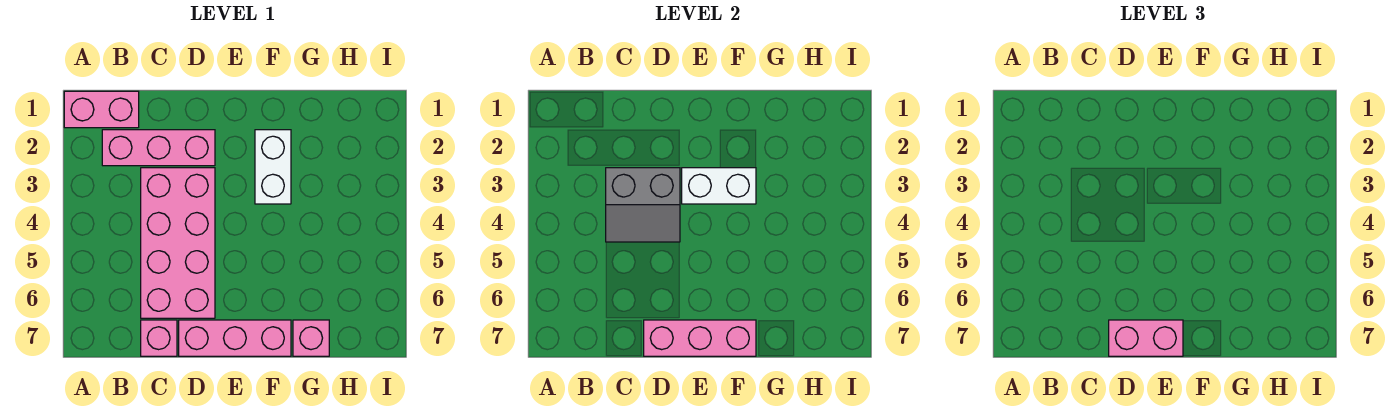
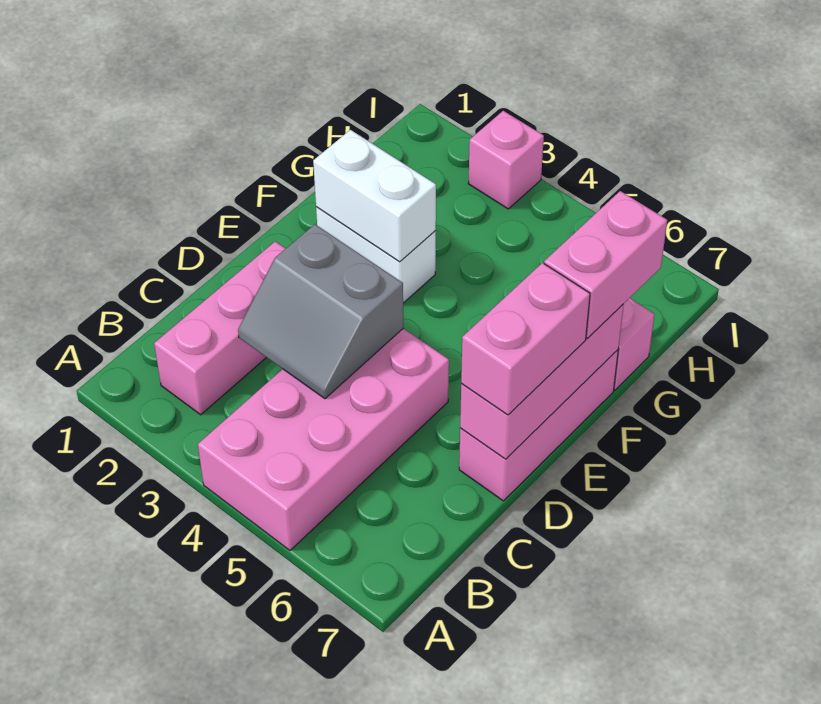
pink 1x2 brick [64,91,139,128] -> pink 1x2 brick moved to [544,191,667,338]
pink 2x4 brick [141,168,215,318] -> pink 2x4 brick turned to [198,328,449,550]
grey 2x2 slope [606,168,680,242] -> grey 2x2 slope turned to [238,224,403,399]
pink 1x1 brick [141,320,177,356] -> pink 1x1 brick moved to [468,111,544,209]
white 1x2 brick [682,168,756,204] -> white 1x2 brick turned to [313,130,436,262]

